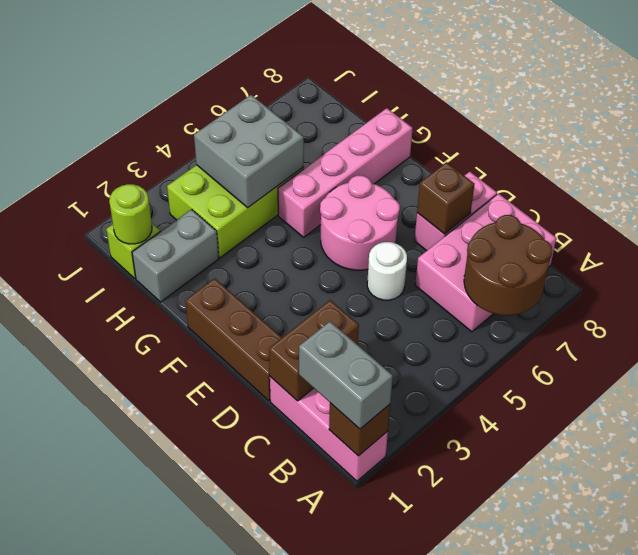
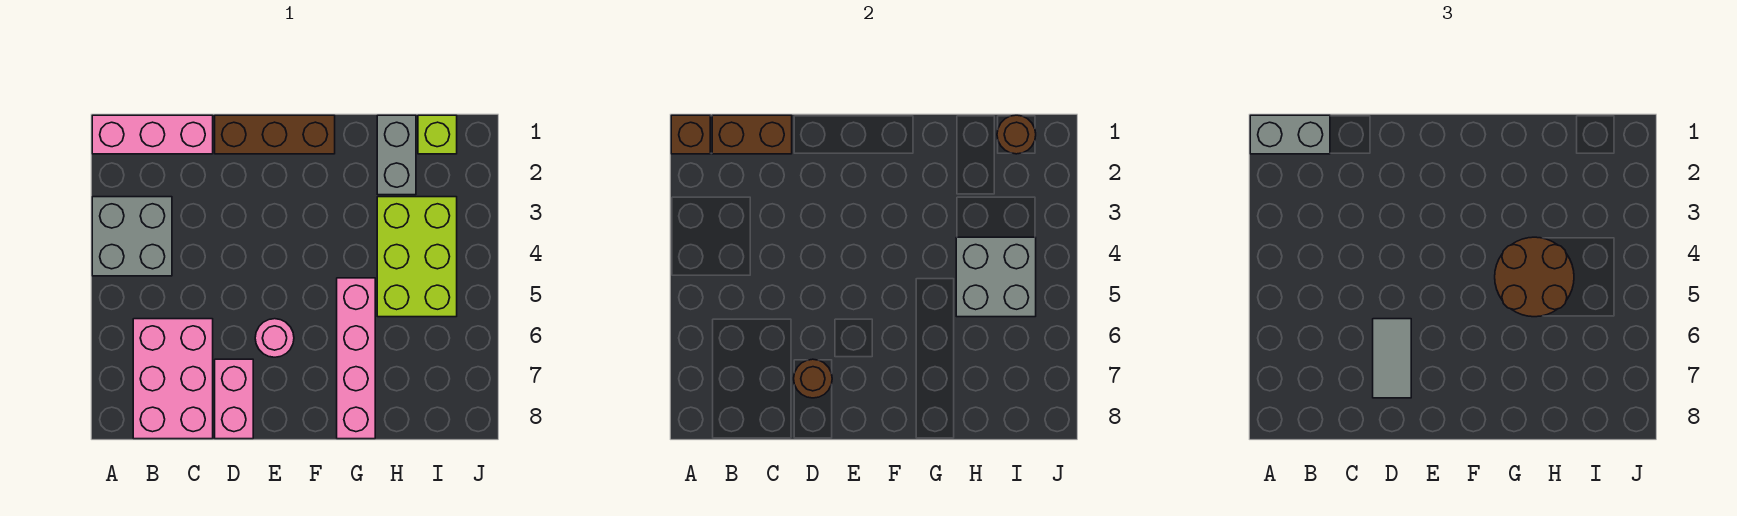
none -> grey 2x2 brick [92,197,172,276]
brown 2x2 round brick [464,215,552,315] -> brown 2x2 round brick moved to [1495,237,1574,317]
brown 1x2 brick [269,300,359,401] -> brown 1x2 brick turned to [712,115,792,154]
white 1x1 round brick [367,242,407,300] -> none
none -> grey 1x2 tile [1373,319,1411,398]
brown 1x1 brick [417,162,474,234] -> brown 1x1 round brick [794,359,832,398]
pink 2x2 round brick [320,175,400,270] -> pink 1x1 round brick [255,319,294,357]
lime 1x1 round brick [109,184,152,244] -> brown 1x1 round brick [997,115,1036,154]

